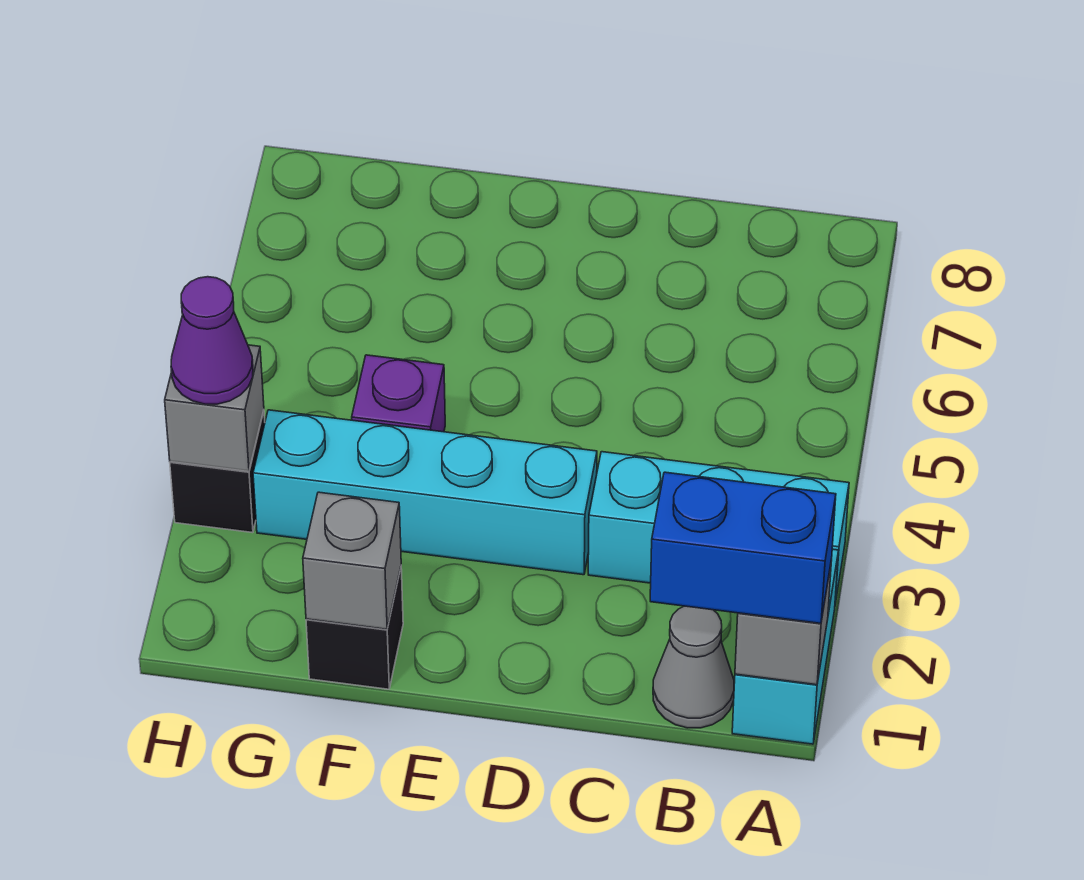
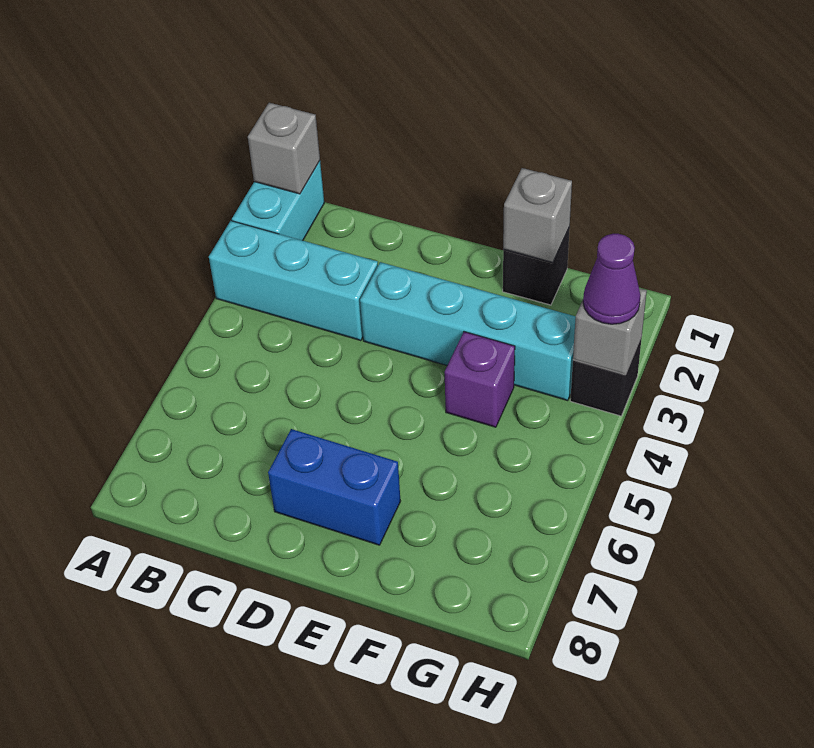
blue 1x2 brick [650,472,836,623] -> blue 1x2 brick moved to [268,429,401,545]
grey 1x1 cone [653,606,734,728] -> none

